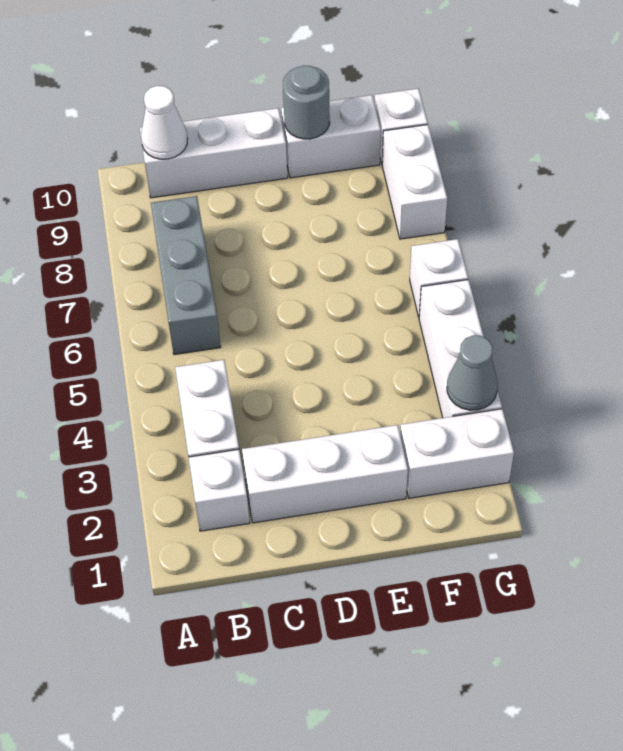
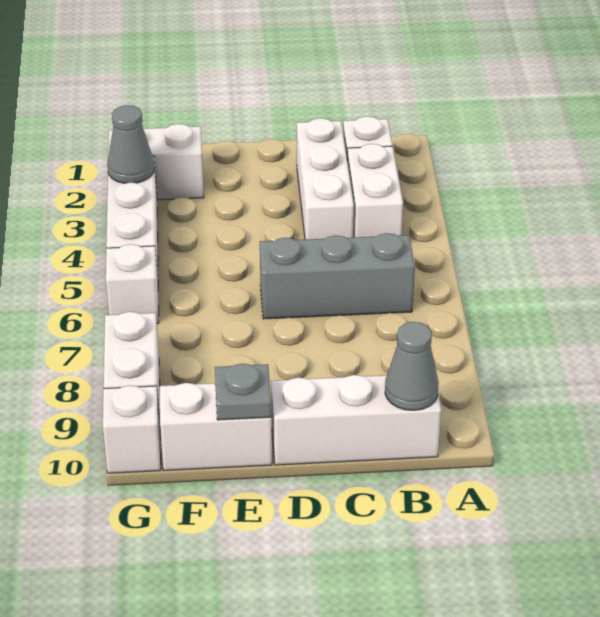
grey 1x3 brick [151,196,221,355] -> grey 1x3 brick turned to [260,233,415,319]
white 1x1 cone [141,86,188,159] -> grey 1x1 cone [385,322,439,410]
white 1x3 brick [242,425,408,523] -> white 1x3 brick turned to [297,118,354,240]
grey 1x1 round brick [283,66,330,139] -> grey 1x1 plate [215,364,271,420]

